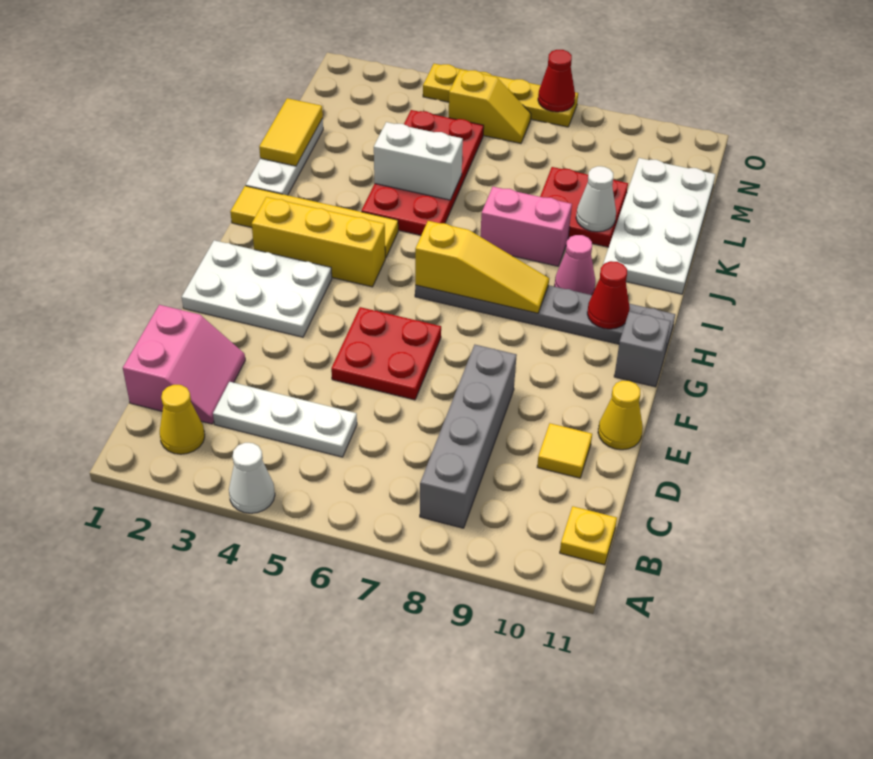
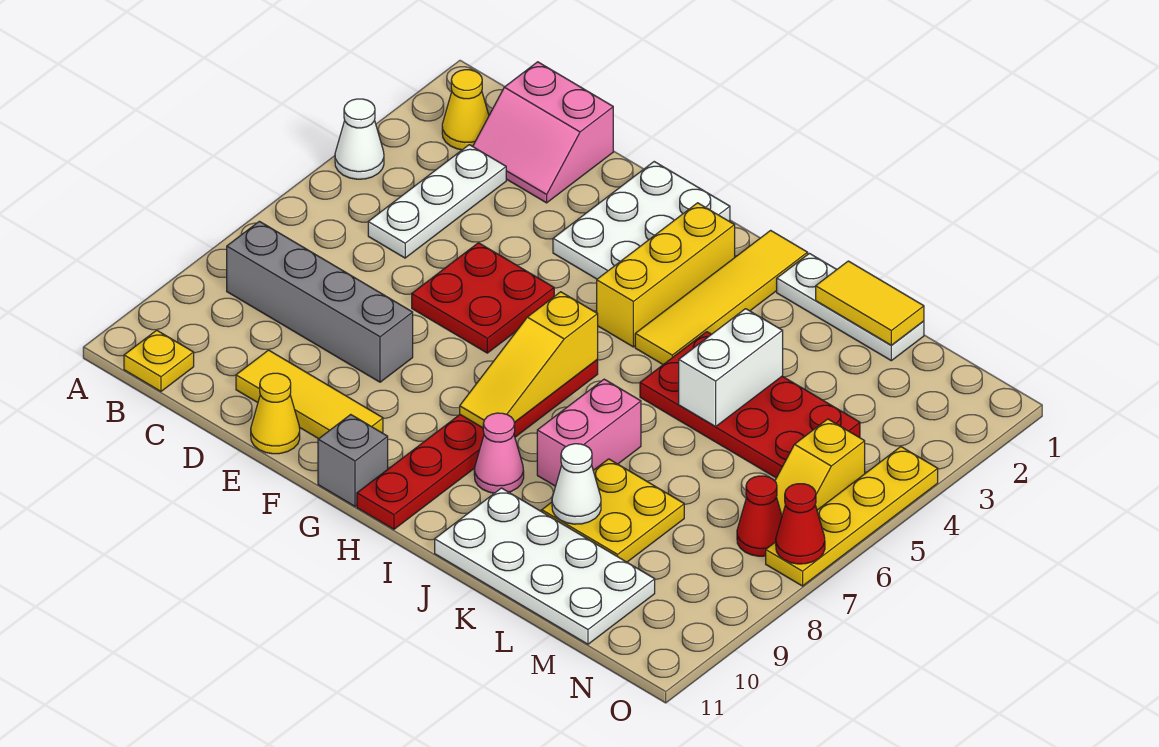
yellow 1x1 tile [537,423,592,478] -> yellow 1x3 tile [236,350,383,439]
grey 1x6 plate [415,285,675,353] -> red 1x6 plate [357,360,598,529]
red 1x1 cone [587,261,630,329] -> red 1x1 cone moved to [737,476,782,556]
red 2x2 plate [540,167,628,247] -> yellow 2x2 plate [542,459,684,562]

